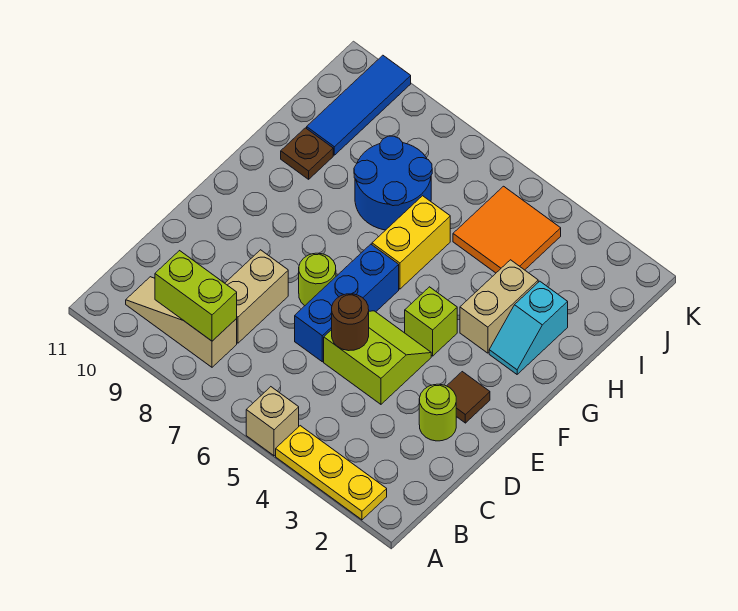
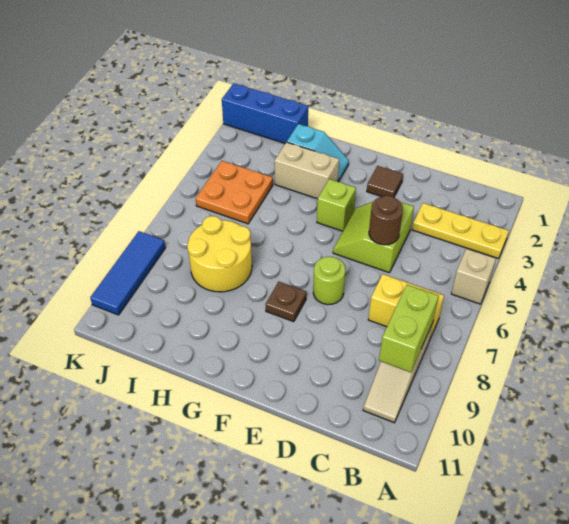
yellow 1x3 plate [276,426,387,520] -> yellow 1x3 plate turned to [412,203,509,259]
tan 1x2 brick [225,250,288,343] -> none
lime 1x1 round brick [419,384,456,441] -> none
blue 1x3 brick [295,244,399,362] -> blue 1x3 brick moved to [222,83,308,143]
yellow 1x2 brick [372,196,450,289] -> yellow 1x2 brick moved to [368,274,444,341]
blue 2x2 round brick [354,136,432,230] -> yellow 2x2 round brick [187,216,252,292]
brown 1x1 plate [281,128,333,179] -> brown 1x1 plate moved to [266,282,307,322]
orange 2x2 tile [453,186,561,273] -> orange 2x2 plate [196,161,273,224]
blue 1x3 tile [307,55,411,155] -> blue 1x3 tile turned to [90,231,166,315]

